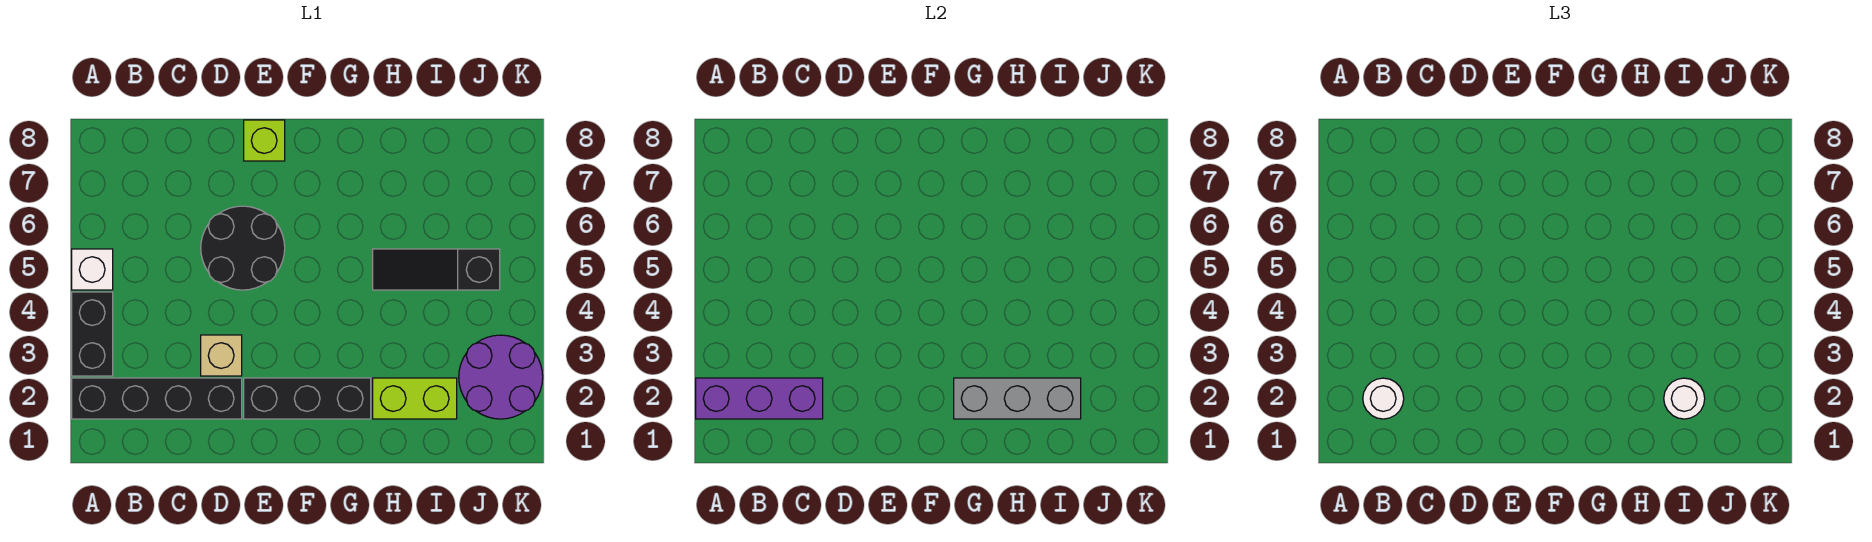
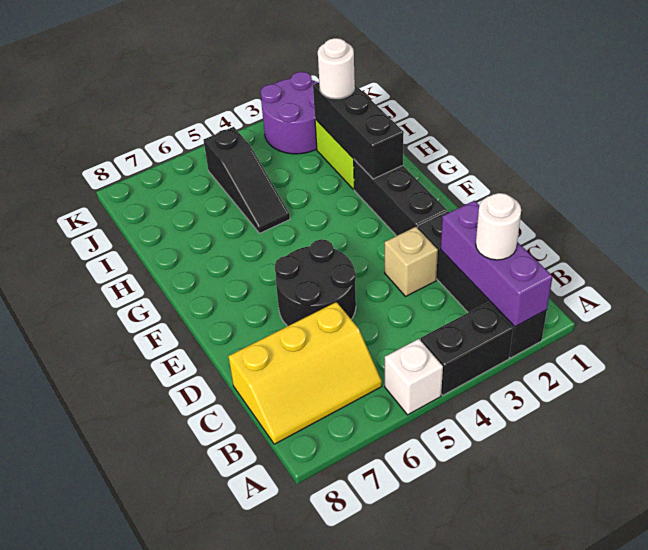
none -> yellow 2x3 slope [228,302,382,444]
lime 1x1 brick [244,120,285,161] -> none
grey 1x3 brick [954,378,1081,419] -> black 1x3 brick [313,83,404,179]

